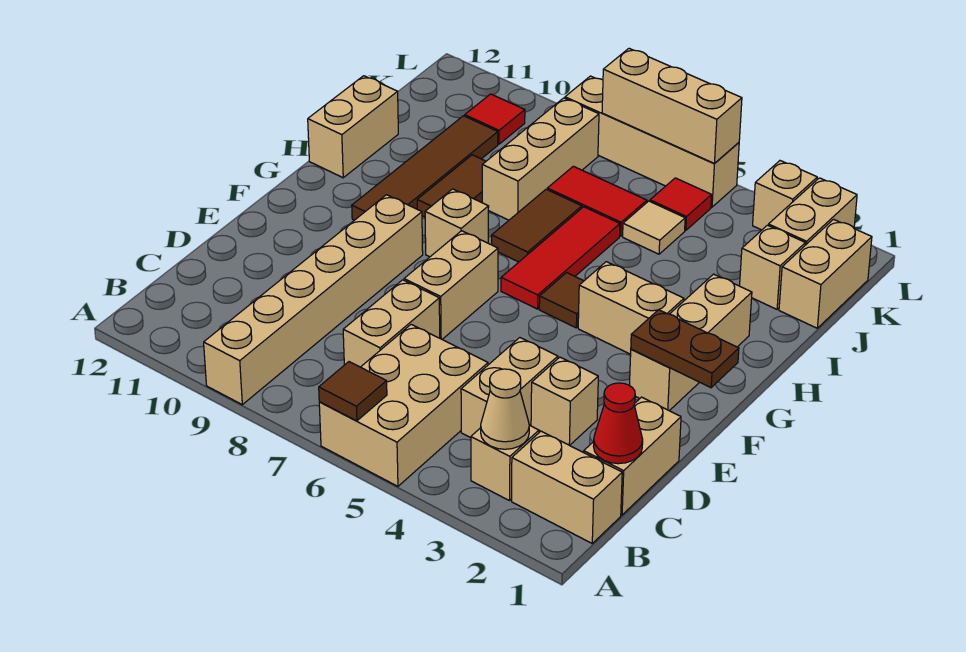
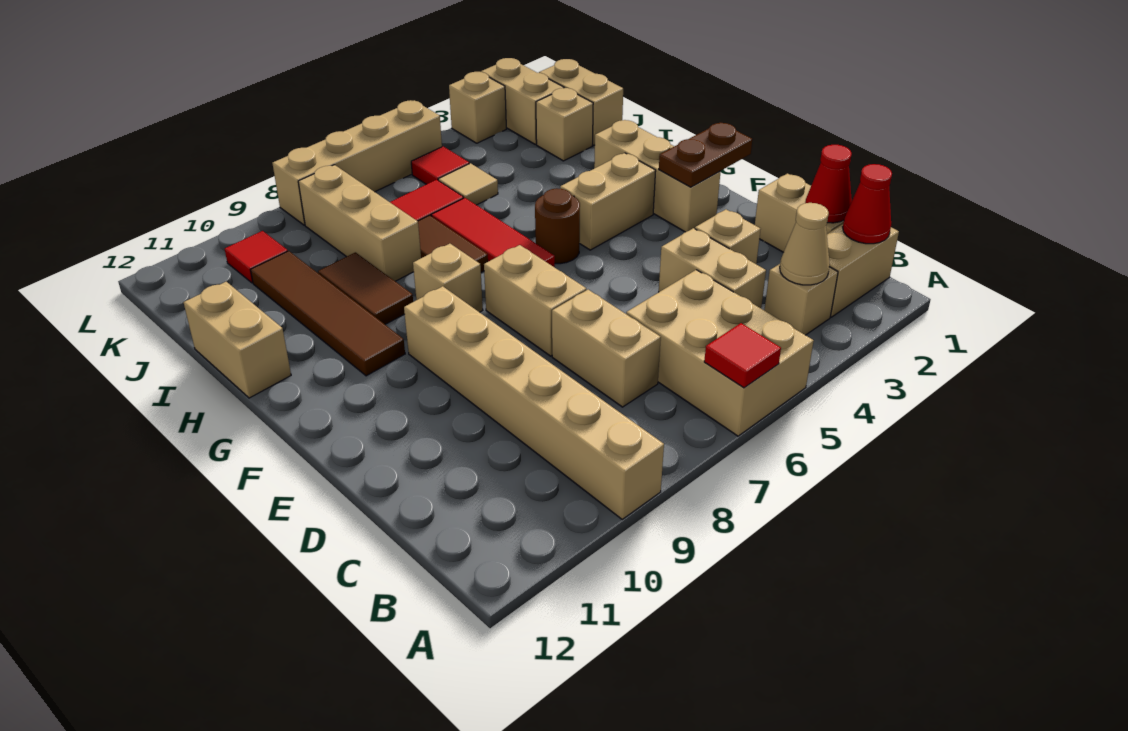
brown 1x1 tile [319,362,387,421] -> red 1x1 tile [704,323,781,388]
none -> red 1x1 cone [843,164,892,244]
brown 1x1 tile [539,273,583,328] -> brown 1x1 round brick [535,188,580,264]
tan 1x3 brick [602,48,742,163] -> none

